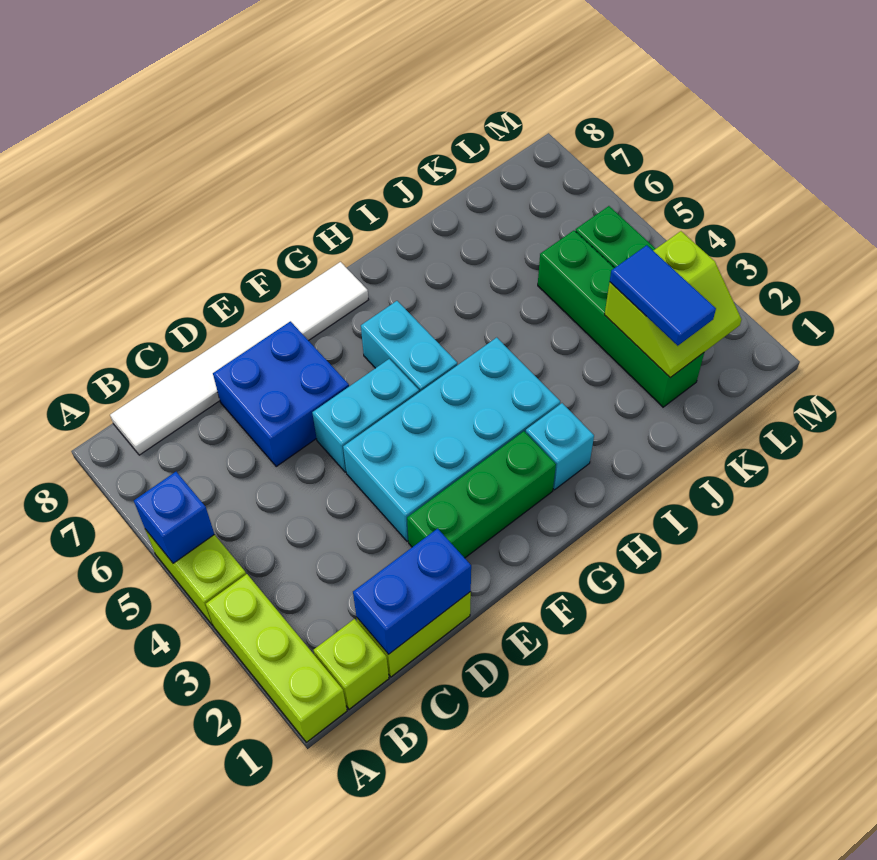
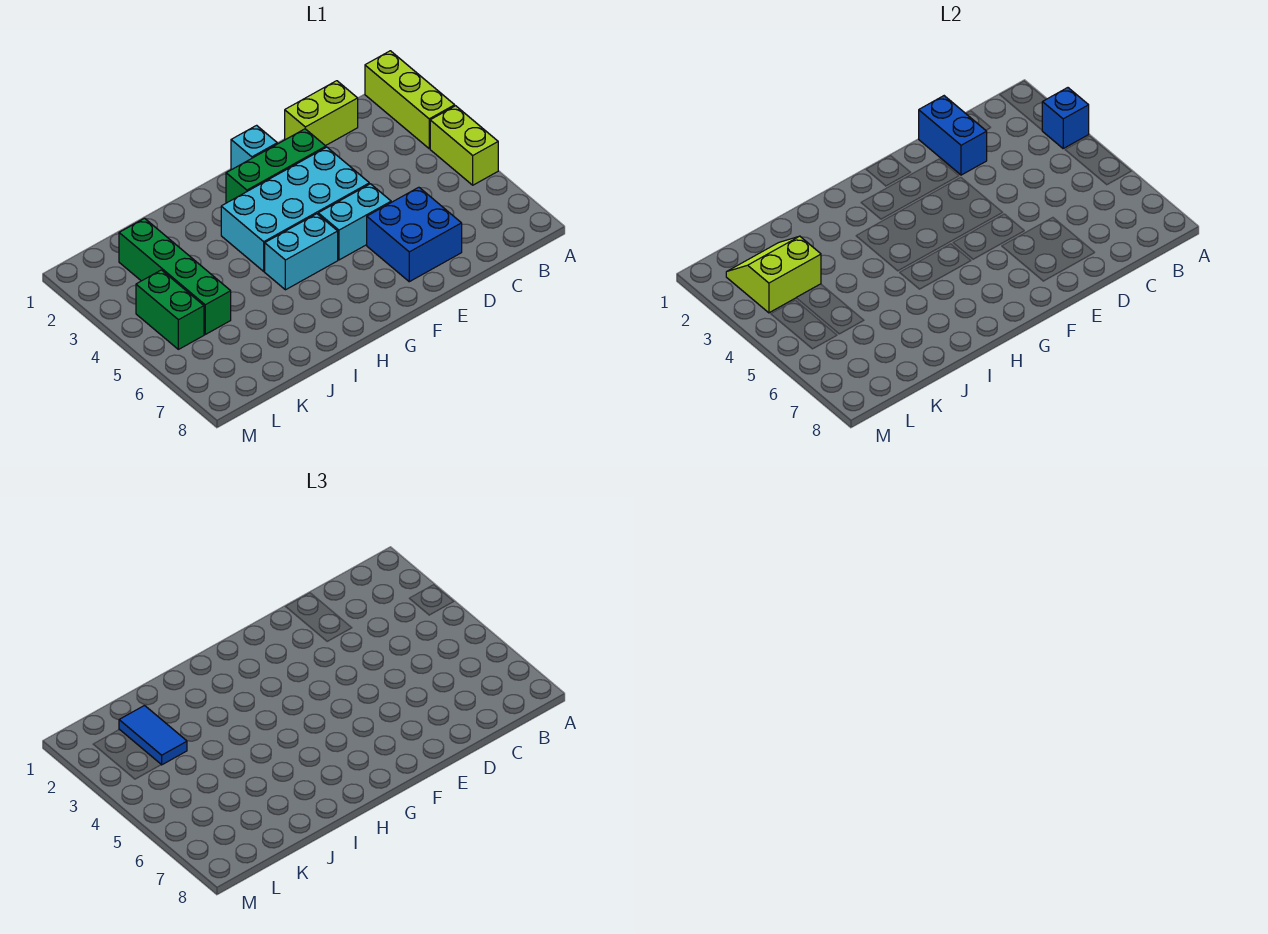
blue 1x1 brick [134,472,214,563] -> blue 1x1 brick moved to [1042,88,1089,148]
lime 1x1 brick [314,619,389,709] -> none
white 1x6 tile [110,262,369,455] -> none
blue 1x2 brick [353,529,471,654] -> blue 1x2 brick turned to [919,96,987,175]
cyan 1x2 brick [361,301,457,392] -> cyan 1x2 brick turned to [265,214,338,290]
cyan 1x1 brick [526,403,594,490] -> cyan 1x1 brick moved to [231,125,277,170]

